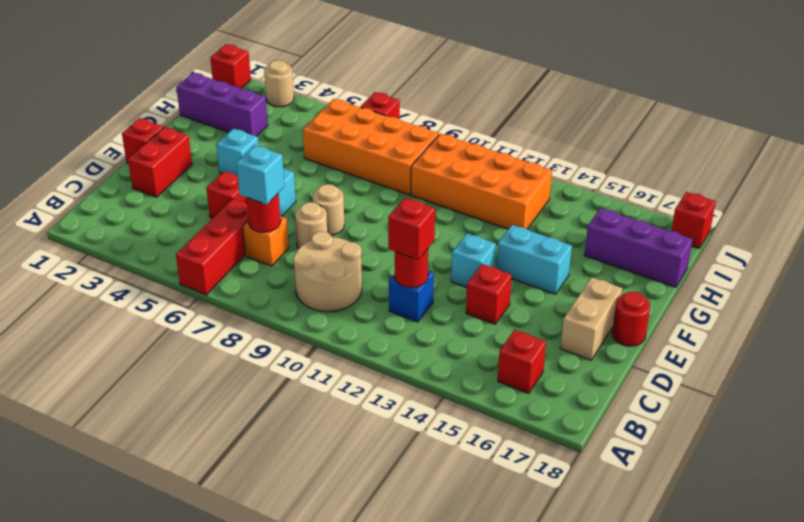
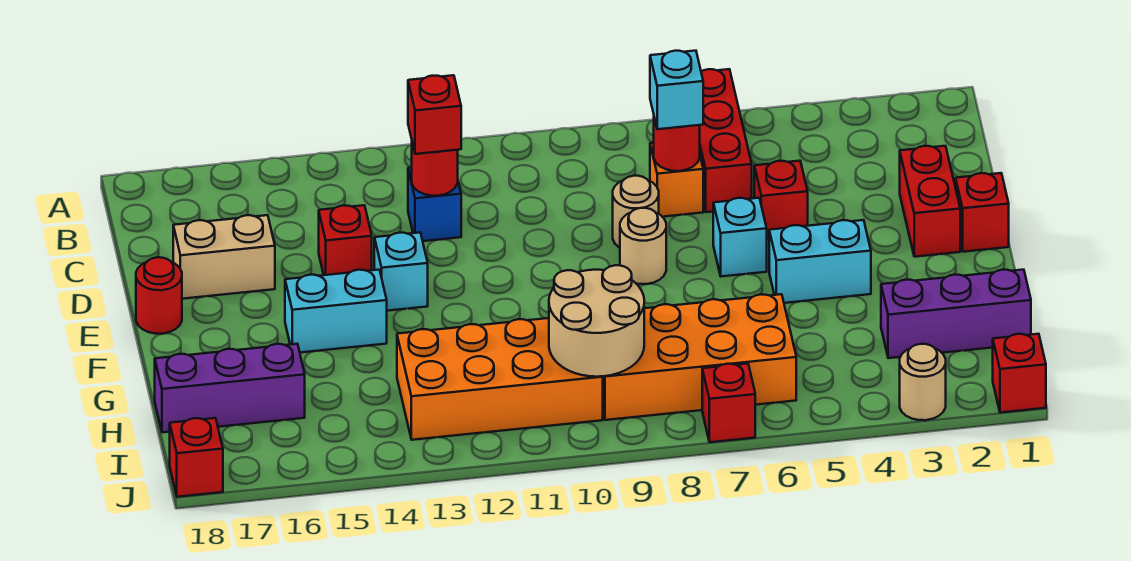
tan 2x2 round brick [293,231,362,312] -> tan 2x2 round brick moved to [549,265,644,377]
red 1x1 brick [498,330,546,393] -> none
tan 1x2 brick [560,277,622,360] -> tan 1x2 brick turned to [173,215,275,299]
cyan 1x1 brick [216,129,258,176] -> cyan 1x2 brick [769,220,871,303]

